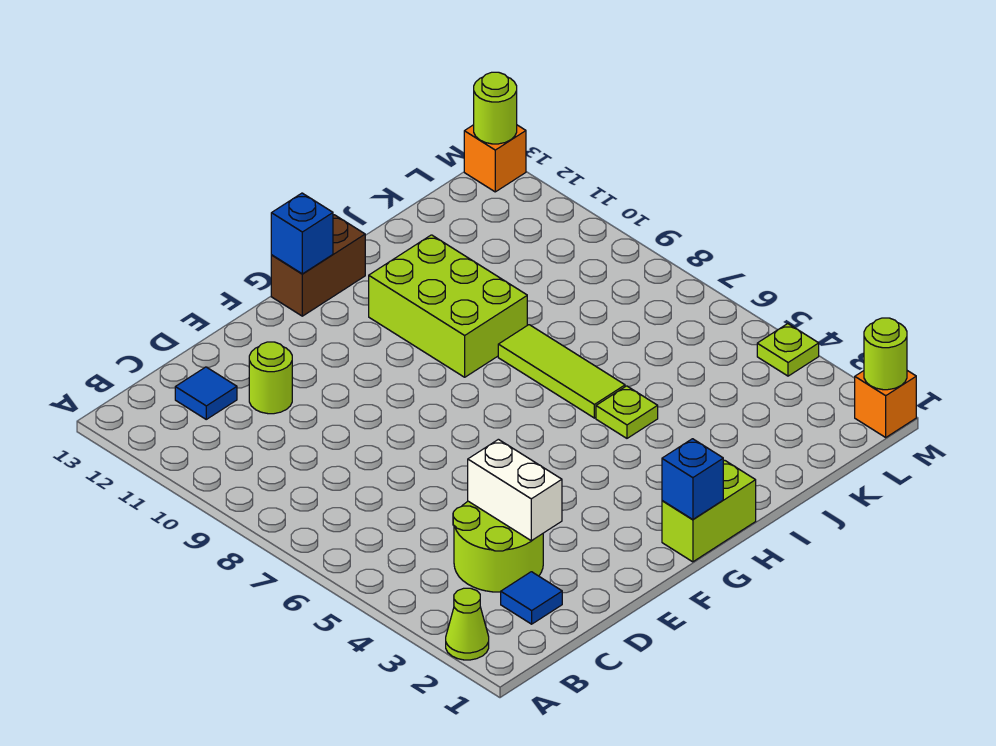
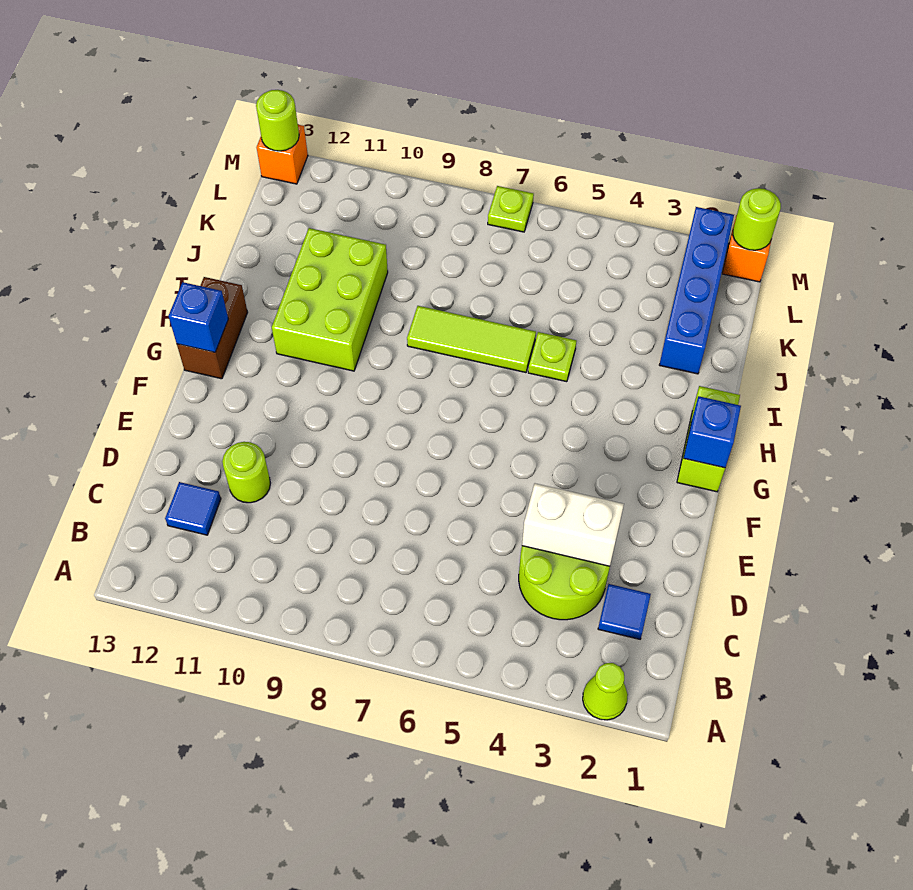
lime 2x3 brick [369,235,527,377] -> lime 2x3 brick turned to [272,228,388,371]
none -> blue 1x4 brick [659,207,734,374]
lime 1x1 plate [757,324,819,376] -> lime 1x1 plate moved to [488,186,534,232]

